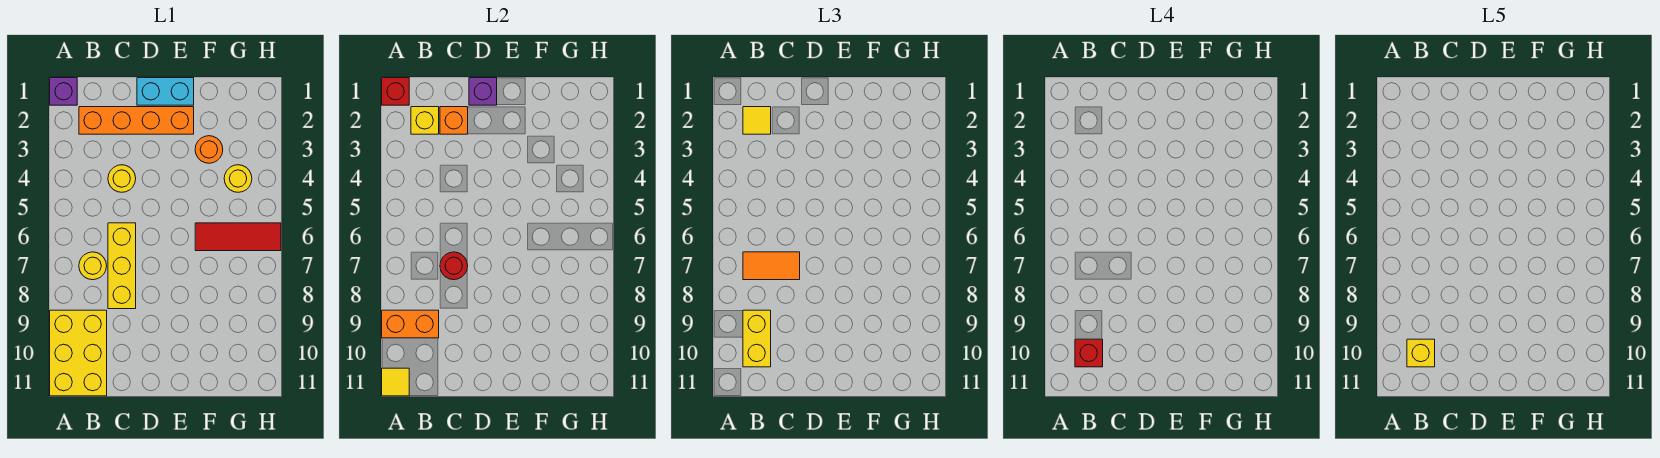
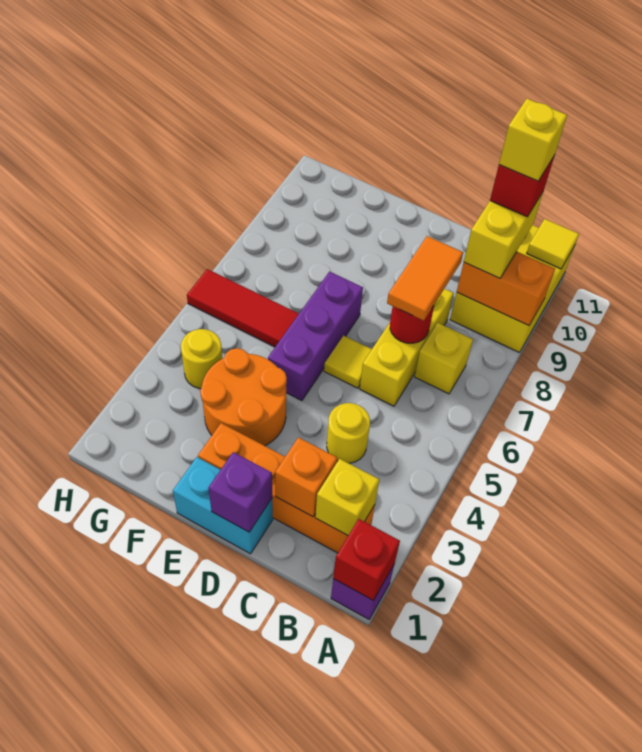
yellow 1x1 tile [743,107,771,134] -> yellow 1x1 tile moved to [324,335,372,388]
yellow 1x1 round brick [79,252,107,280] -> yellow 1x1 brick [415,323,473,394]
orange 1x2 tile [743,252,800,280] -> orange 1x2 tile turned to [387,236,463,321]
none -> purple 1x3 brick [268,272,363,401]
orange 1x1 round brick [195,136,223,163] -> orange 2x2 round brick [200,348,287,446]

